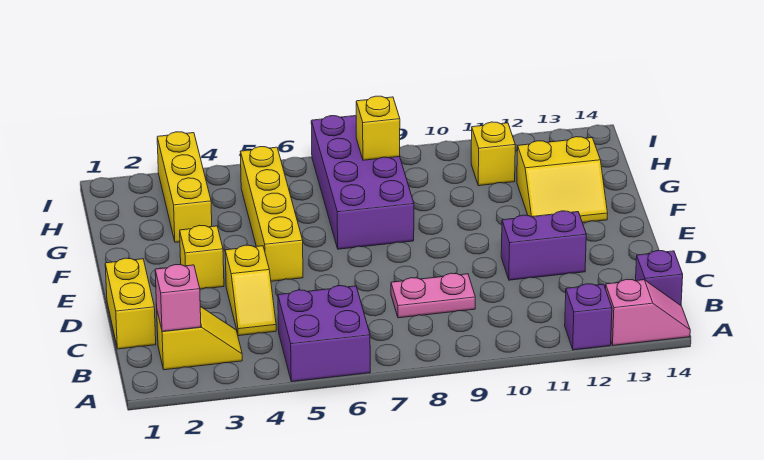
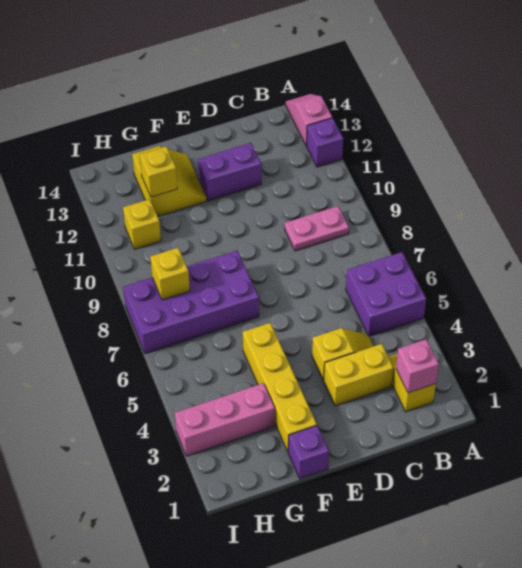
purple 1x1 brick [636,251,683,305] -> purple 1x1 brick moved to [288,426,329,479]
yellow 1x2 brick [105,258,156,349] -> yellow 1x2 brick moved to [324,344,394,406]
pink 1x2 plate [391,273,475,318] -> pink 1x2 plate turned to [285,206,349,251]
purple 1x2 brick [501,211,586,280] -> purple 1x2 brick turned to [198,143,261,201]
yellow 1x1 brick [180,225,224,289] -> yellow 1x1 brick moved to [140,146,178,197]
yellow 1x4 brick [240,147,303,281] -> yellow 1x4 brick turned to [243,323,317,451]
yellow 1x3 brick [157,132,212,242] -> pink 1x3 brick [175,383,275,456]

